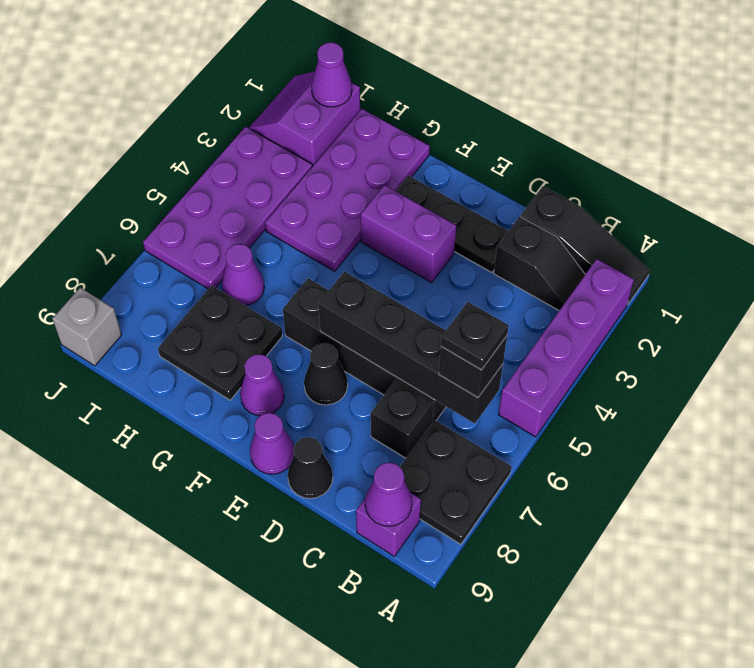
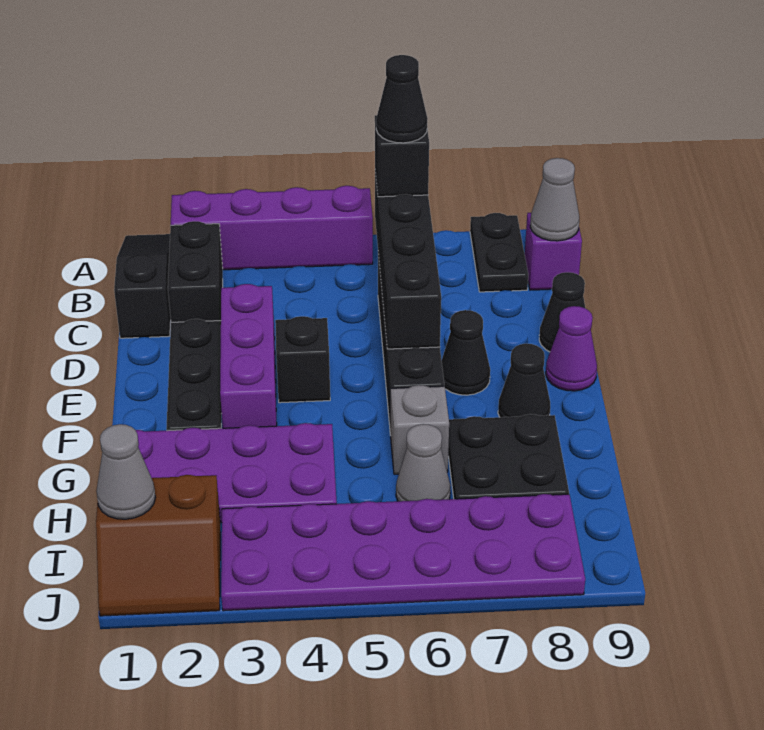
black 2x2 plate [400,420,511,544] -> black 1x2 plate [470,213,528,292]
black 1x2 slope [494,217,585,310] -> black 1x2 brick [168,221,223,322]
black 1x1 plate [441,302,509,370] -> black 1x1 cone [376,55,428,143]
purple 1x1 cone [365,462,412,526] -> grey 1x1 cone [530,158,579,241]
black 1x1 brick [371,380,434,458] -> black 1x1 brick moved to [275,316,330,403]
purple 1x2 brick [361,185,456,282] -> purple 1x3 brick [220,284,277,428]
purple 1x1 cone [240,354,284,416] -> black 1x1 cone [498,344,550,417]
purple 1x1 cone [222,244,264,306] -> grey 1x1 cone [396,424,451,501]
purple 2x2 slope [249,71,360,166] -> brown 2x2 slope [96,475,220,616]
purple 1x1 cone [311,42,352,107] -> grey 1x1 cone [96,424,155,519]
purple 2x4 plate [143,127,312,289] -> purple 2x6 plate [221,494,585,611]
grey 1x1 brick [52,288,122,366] -> grey 1x1 brick moved to [391,385,449,474]

